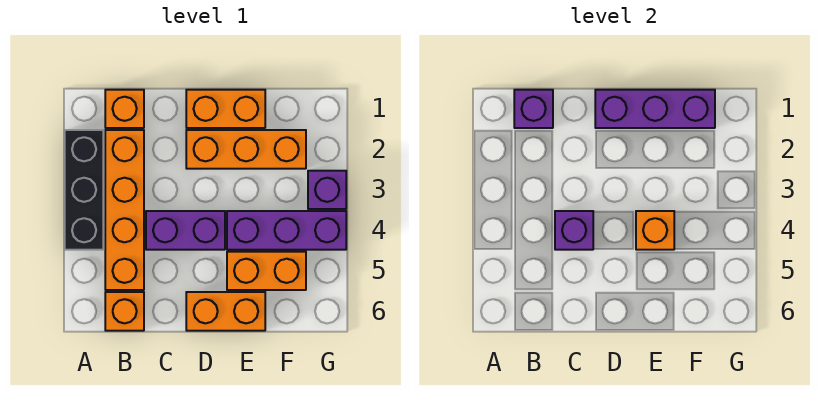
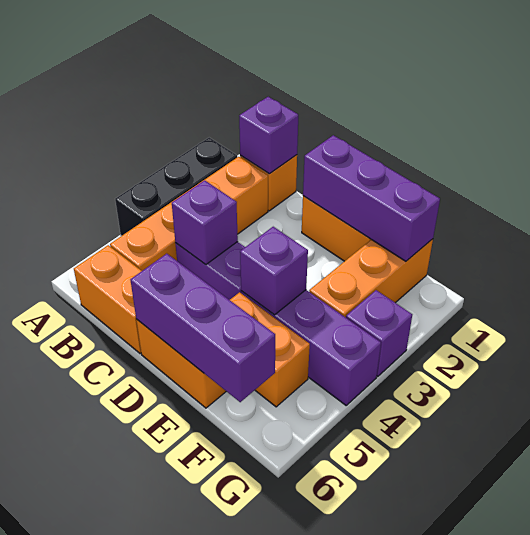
orange 1x1 brick [105,292,144,331] -> orange 1x2 brick [74,245,141,353]
orange 1x3 brick [186,130,306,169] -> orange 1x3 brick turned to [309,239,433,317]
none -> purple 1x3 brick [131,254,275,402]
orange 1x1 brick [636,211,674,250] -> purple 1x1 brick [240,227,308,315]

